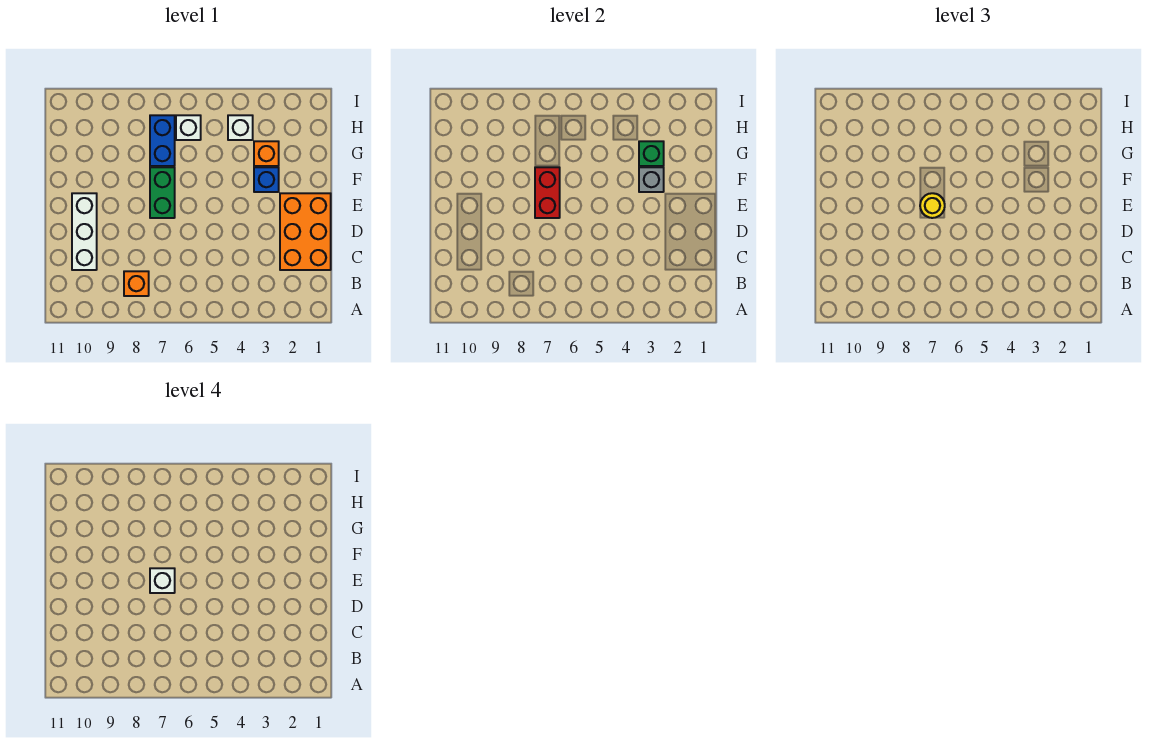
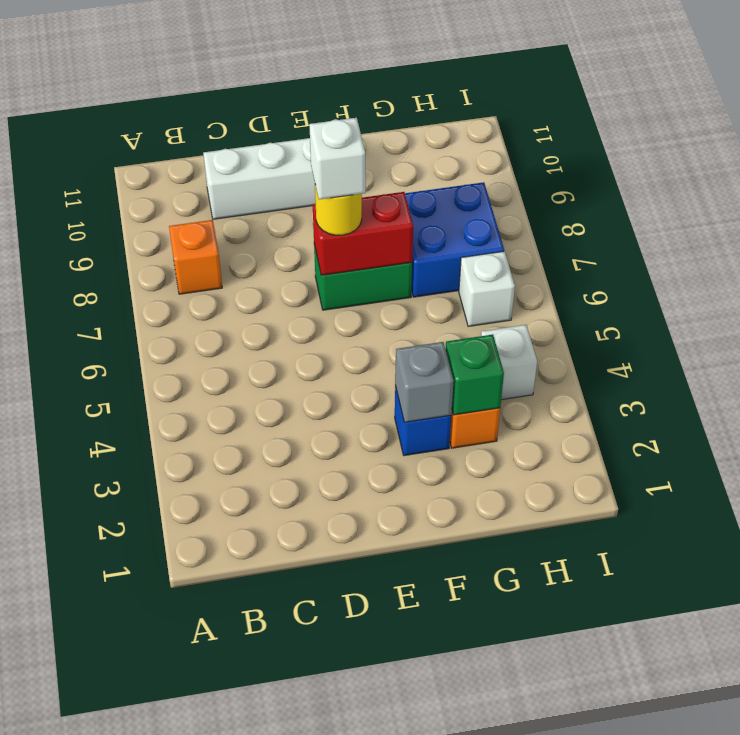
orange 2x3 brick [280,193,331,270] -> none
blue 1x2 brick [150,115,175,166] -> blue 2x2 brick [405,182,504,297]

